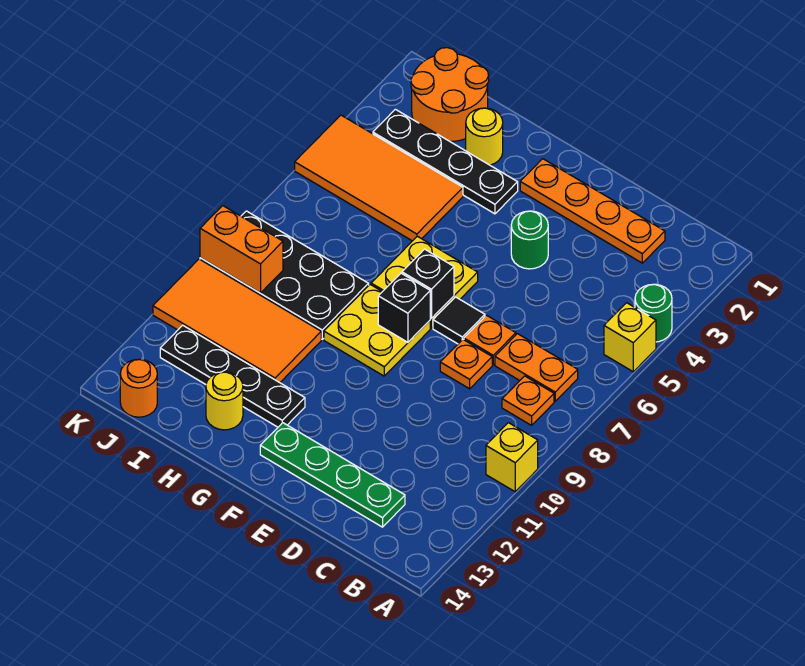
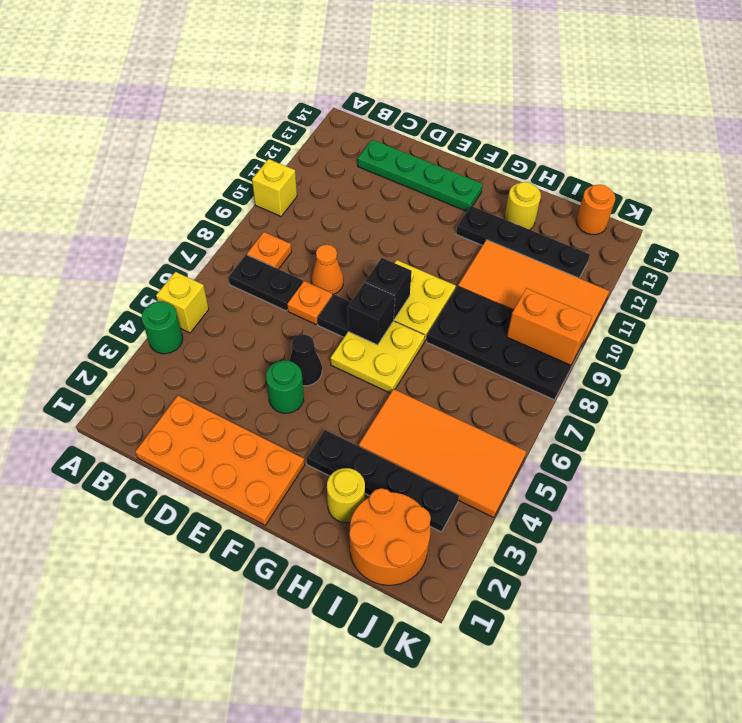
orange 1x2 plate [495,334,578,401] -> black 1x2 plate [229,255,303,311]
orange 1x4 plate [520,159,665,263] -> orange 2x4 plate [135,396,305,525]
orange 1x1 plate [440,339,492,389] -> orange 1x1 cone [311,245,343,295]
none -> black 1x1 cone [289,334,322,386]

